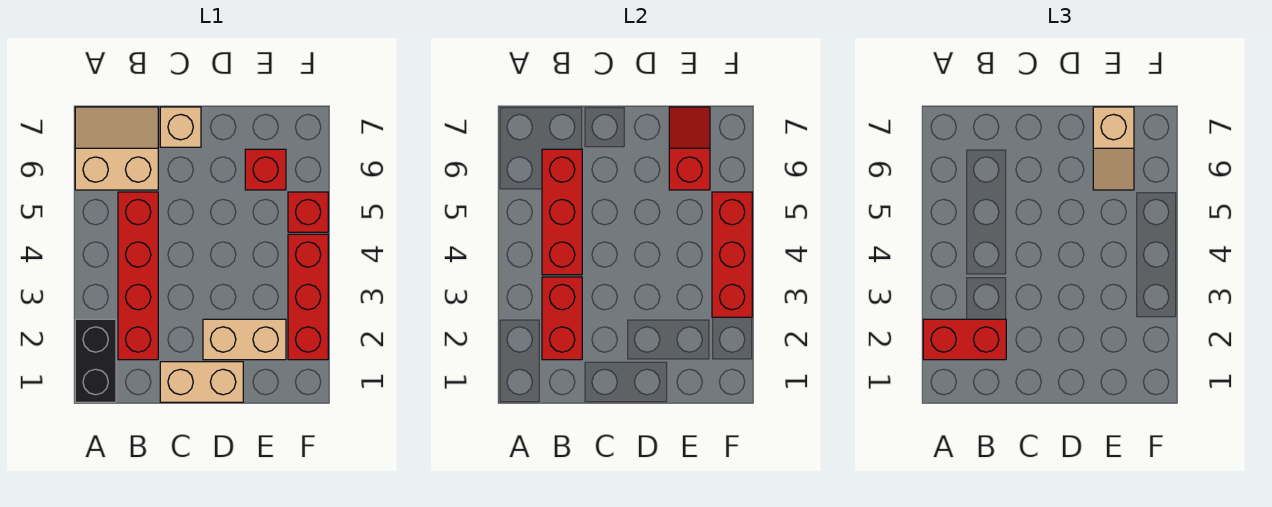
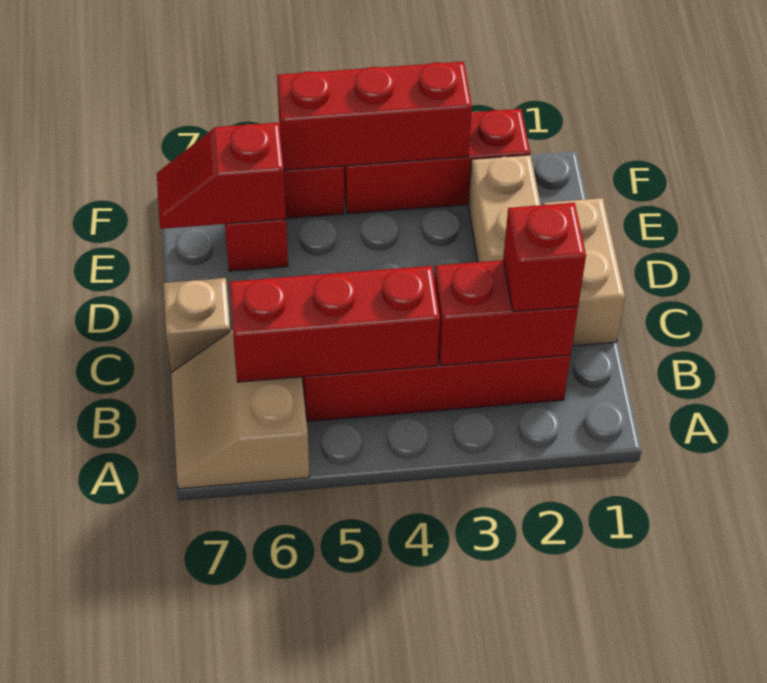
black 1x2 brick [75,319,116,402] -> none
red 1x2 brick [923,319,1006,360] -> red 1x1 brick [503,203,586,312]
tan 1x2 slope [1093,107,1134,190] -> none

